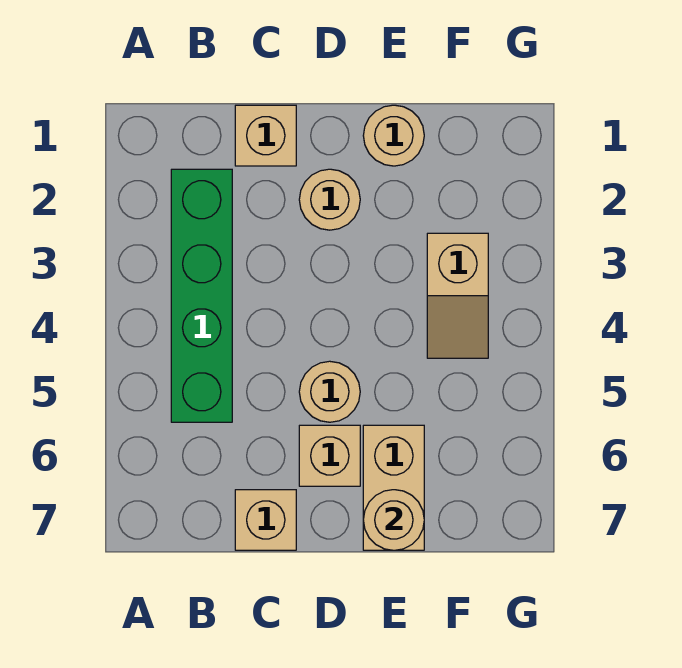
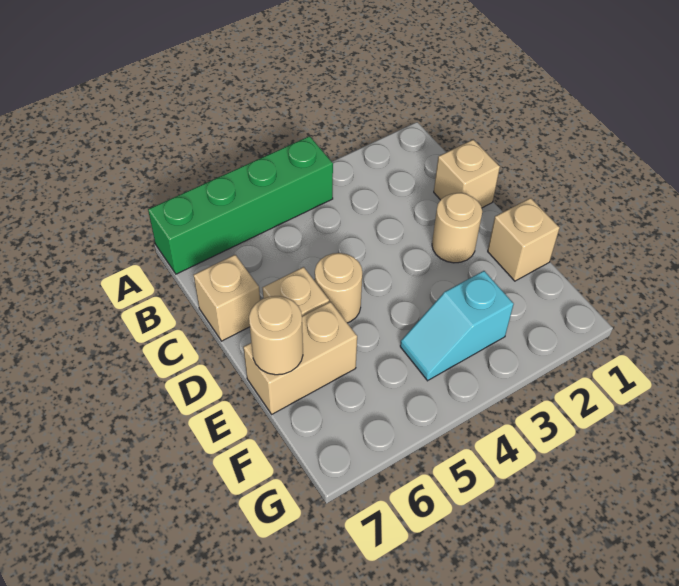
green 1x4 brick [171,169,232,422] -> green 1x4 brick moved to [148,136,333,274]
tan 1x1 round brick [363,105,424,166] -> tan 1x1 brick [488,198,560,281]
tan 1x2 slope [427,233,488,358] -> cyan 1x2 slope [400,271,514,381]

